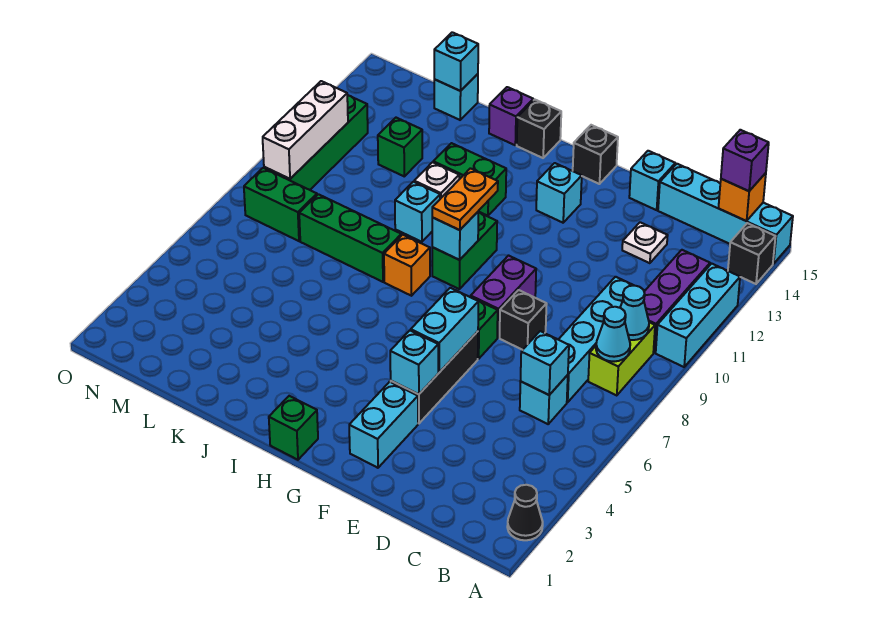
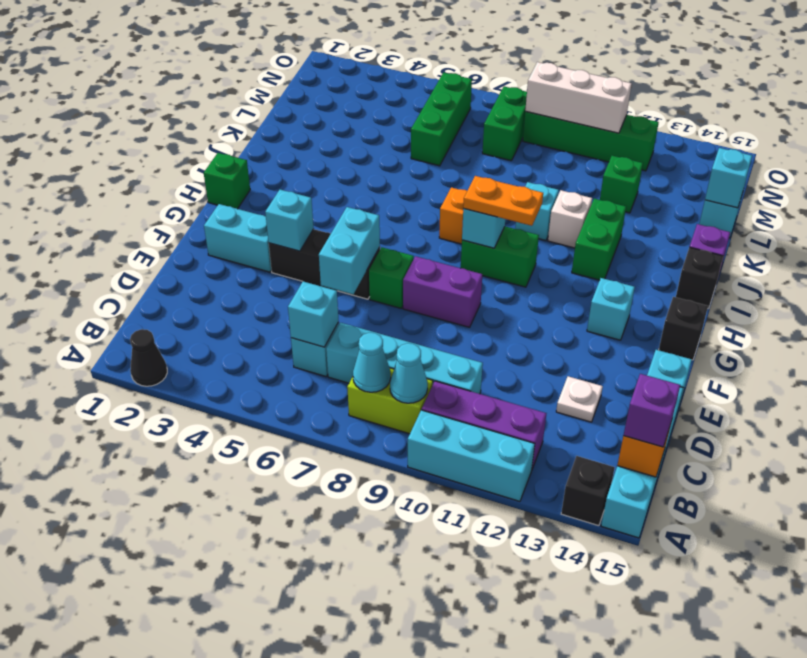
black 1x1 brick [500,290,547,350] -> none
cyan 1x2 brick [411,288,478,372] -> cyan 1x2 brick turned to [319,207,380,294]
green 1x3 brick [299,194,401,282] -> green 1x3 brick moved to [411,73,472,166]

